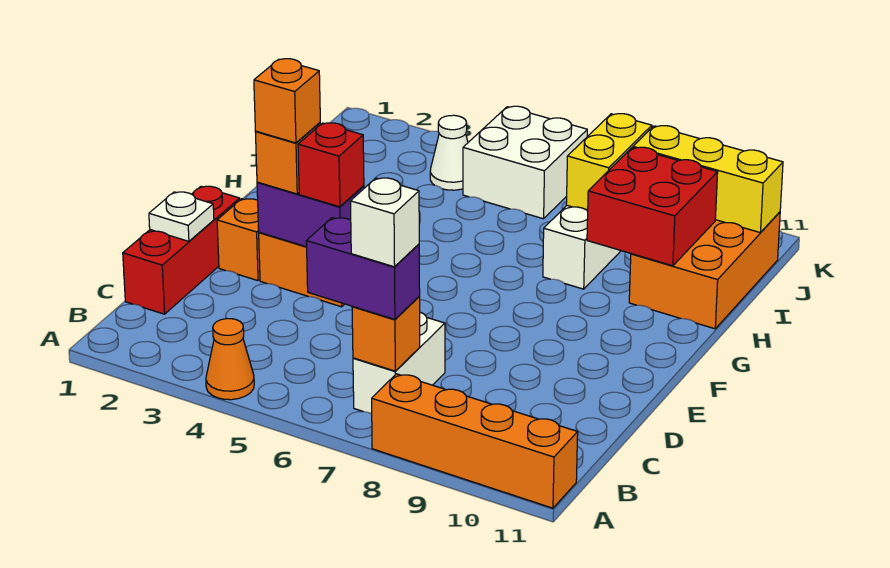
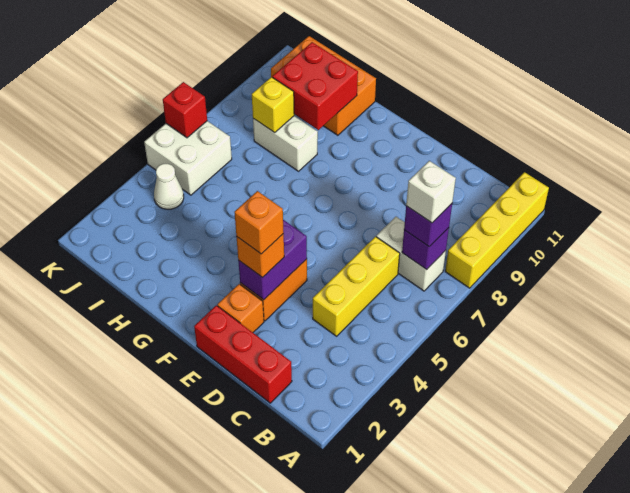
orange 1x1 cone [206,319,254,400] -> none
orange 1x4 brick [372,374,578,508] -> yellow 1x4 brick [445,172,549,288]
purple 1x2 brick [306,218,420,319] -> purple 1x1 brick [404,204,452,247]
orange 1x1 brick [352,297,420,371] -> purple 1x1 brick [402,228,449,270]
white 1x1 plate [149,192,214,241] -> none
red 1x1 brick [298,123,364,207] -> red 1x1 brick moved to [163,82,207,138]
yellow 1x2 brick [566,114,652,211] -> yellow 1x1 brick [252,77,294,133]
yellow 1x3 brick [633,126,783,232] -> yellow 1x3 brick moved to [313,237,400,336]

